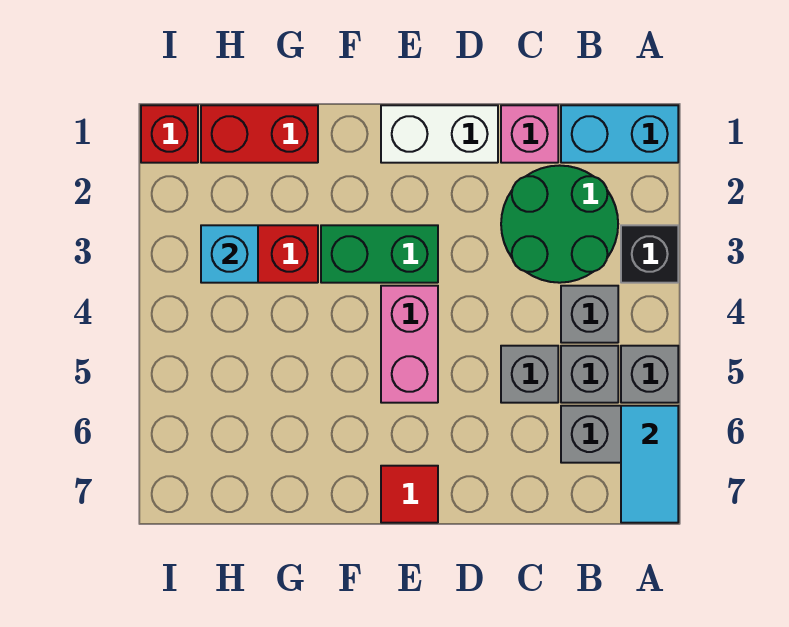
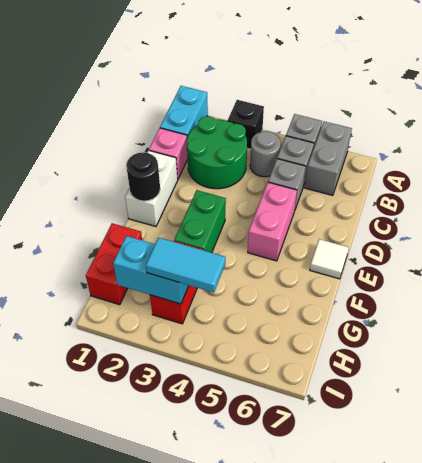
cyan 1x2 tile [621,406,678,523] -> cyan 1x2 tile moved to [146,238,225,292]
grey 1x1 brick [561,286,618,343] -> grey 1x1 round brick [250,131,281,177]
none -> black 1x1 round brick [126,153,160,201]
pink 1x2 brick [381,286,438,403] -> pink 1x2 brick turned to [248,182,297,261]
red 1x1 tile [381,466,438,523] -> white 1x1 tile [310,239,349,279]
cyan 1x1 brick [201,225,258,283] -> cyan 1x2 brick [113,236,189,304]
red 1x1 brick [141,105,198,163] -> none

